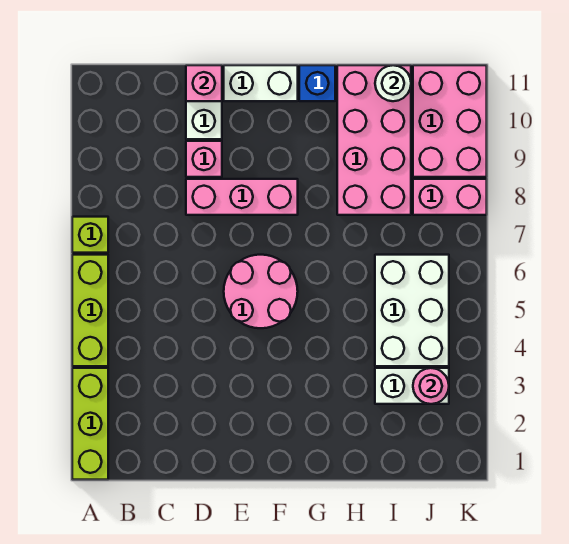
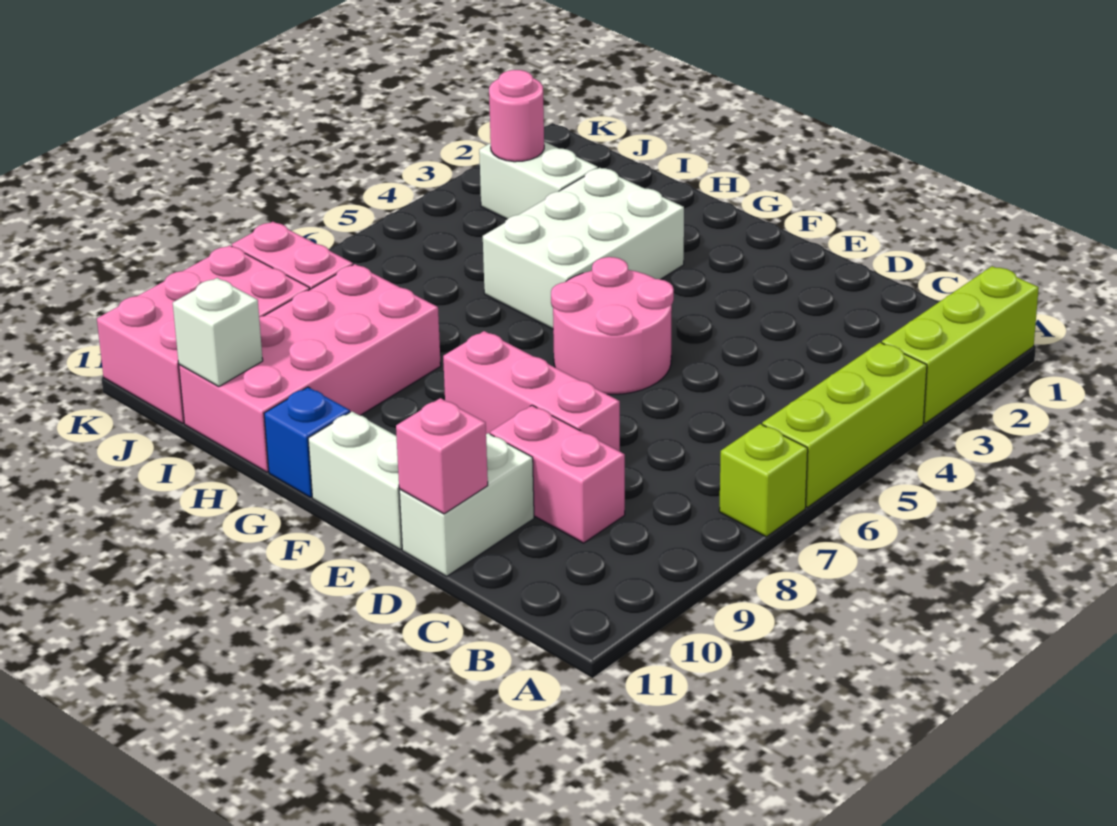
pink 1x1 brick [186,141,222,177] -> pink 1x2 brick [490,405,625,543]
white 2x3 brick [375,255,449,366] -> white 2x3 brick moved to [483,168,684,329]
white 1x1 round brick [375,65,411,101] -> white 1x1 brick [173,278,263,386]

